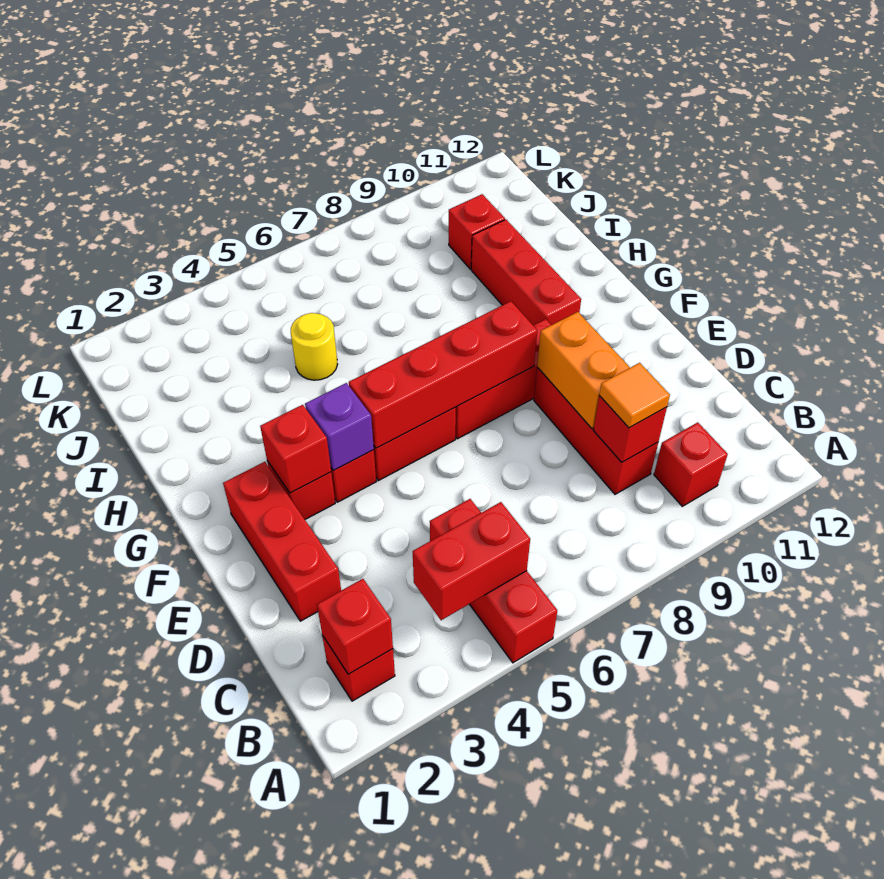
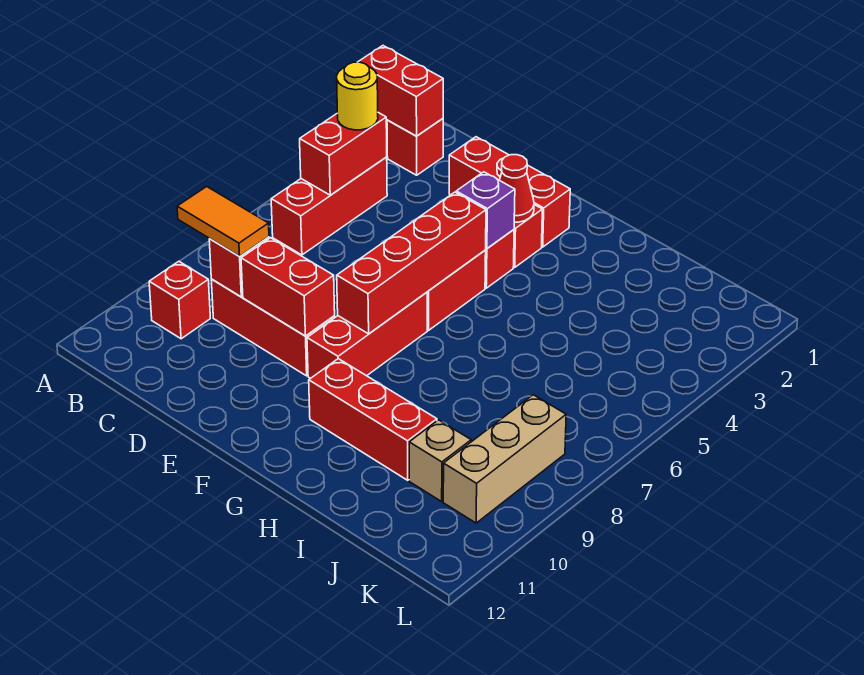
red 1x3 brick [430,499,557,663] -> red 1x3 brick turned to [271,157,387,255]
red 1x1 brick [317,579,393,674] -> red 1x2 brick [358,46,443,136]
orange 1x1 tile [599,363,670,428] -> orange 1x2 tile [177,187,269,256]
orange 1x2 brick [537,312,630,429] -> red 1x2 brick [241,238,335,336]
red 1x1 brick [260,405,331,493] -> red 1x1 cone [500,155,534,222]
yellow 1x1 round brick [291,313,338,380] -> yellow 1x1 round brick moved to [337,62,378,130]
red 1x1 brick [449,194,505,269] -> tan 1x1 brick [409,420,471,501]
none -> tan 1x3 brick [443,395,566,523]

